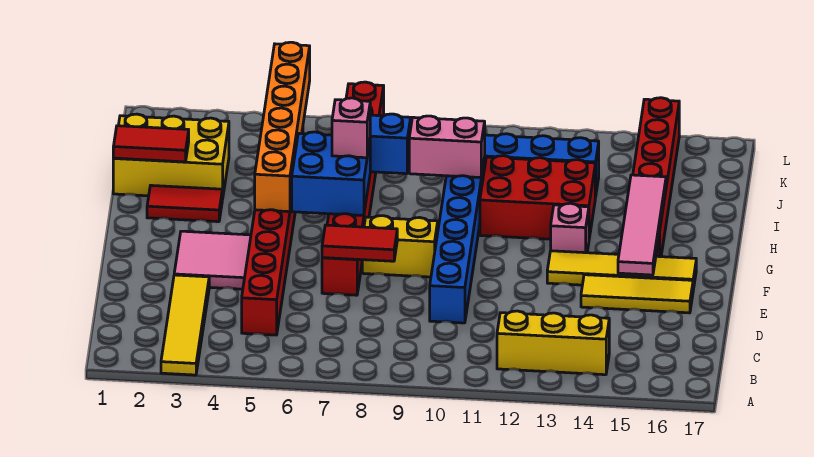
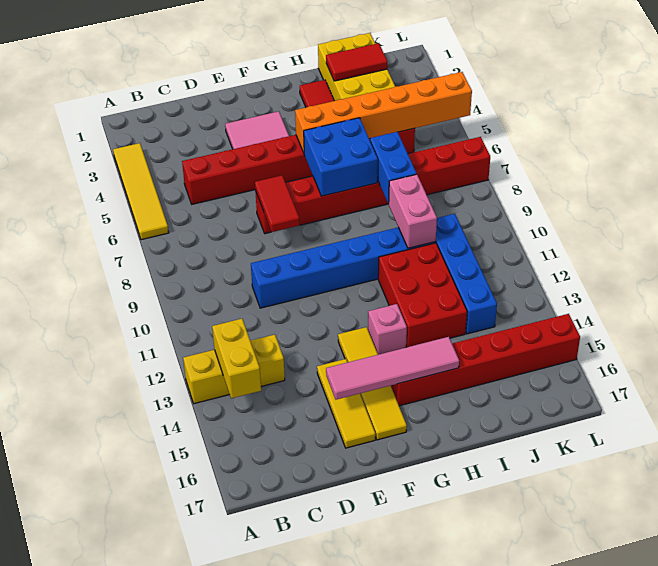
yellow 1x4 tile [161,275,209,375] -> yellow 1x4 tile turned to [113,143,169,240]
yellow 1x3 brick [497,311,609,375] -> yellow 1x3 brick turned to [183,335,285,404]
yellow 1x2 brick [362,216,438,277] -> yellow 1x2 brick moved to [212,319,261,398]
pink 1x1 brick [332,98,370,158] -> none
red 1x2 tile [113,126,189,162] -> red 1x2 tile turned to [326,43,387,81]

